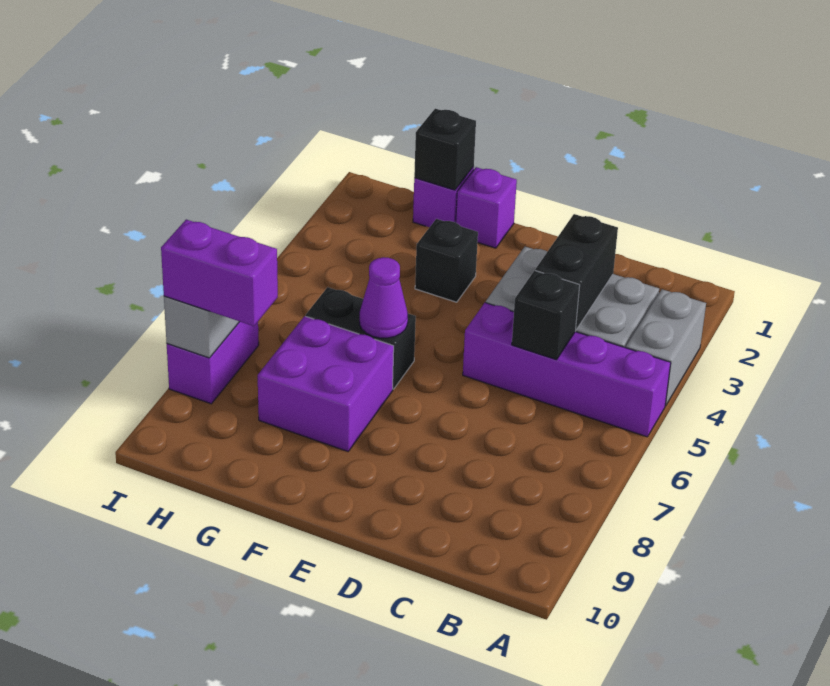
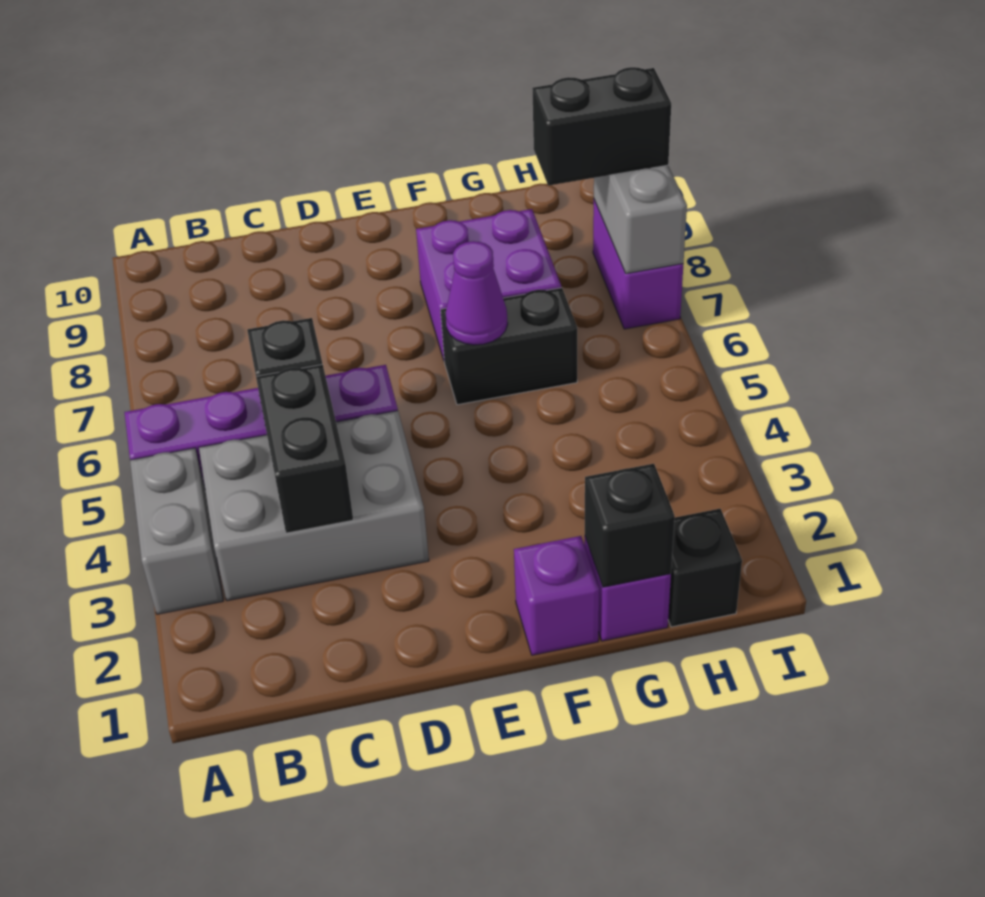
black 1x1 brick [415,219,478,302] -> black 1x1 brick moved to [668,509,742,627]
purple 1x2 brick [161,220,278,326] -> black 1x2 brick [532,67,671,186]

